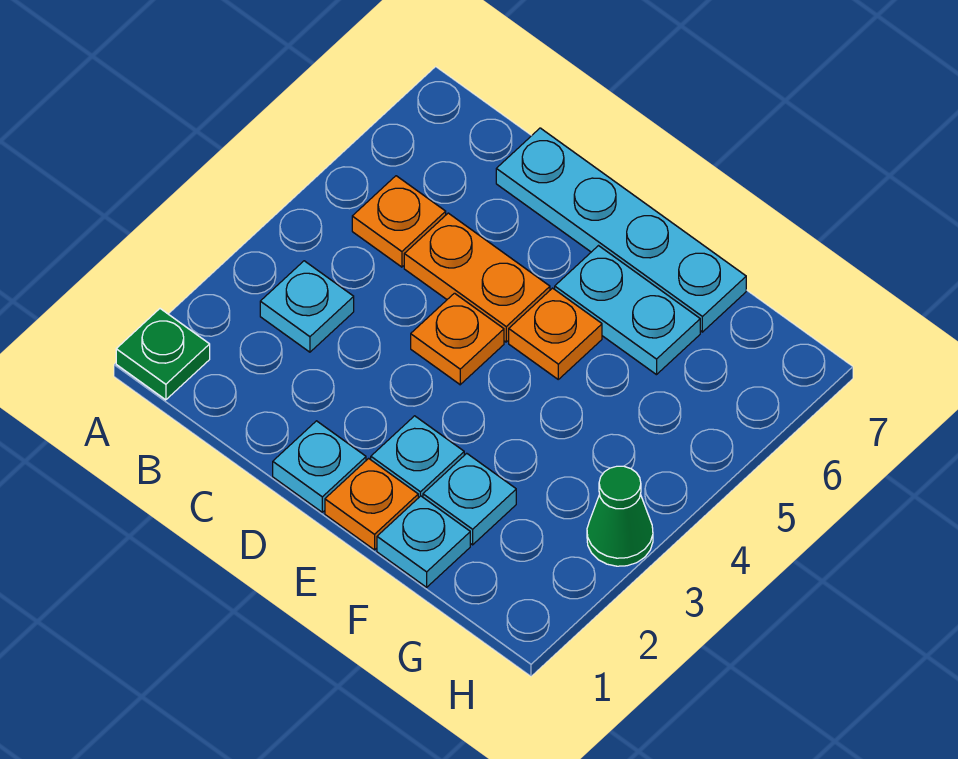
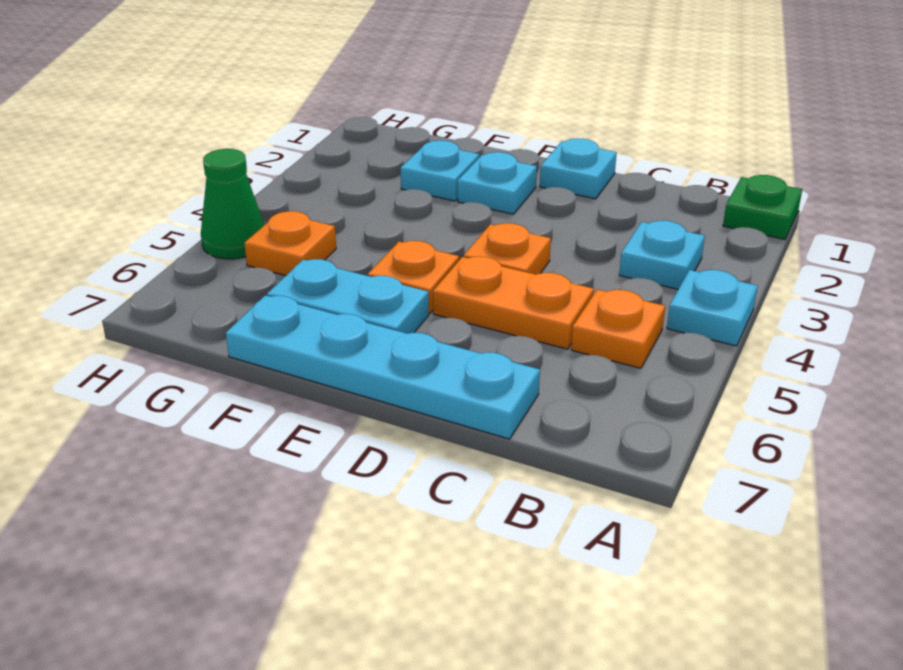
orange 1x1 plate [325,458,418,550] -> orange 1x1 plate moved to [244,211,336,276]
cyan 1x1 plate [377,496,470,587] -> cyan 1x1 plate moved to [667,270,758,346]
green 1x1 cone [587,466,653,566] -> green 1x1 cone moved to [201,149,264,259]

